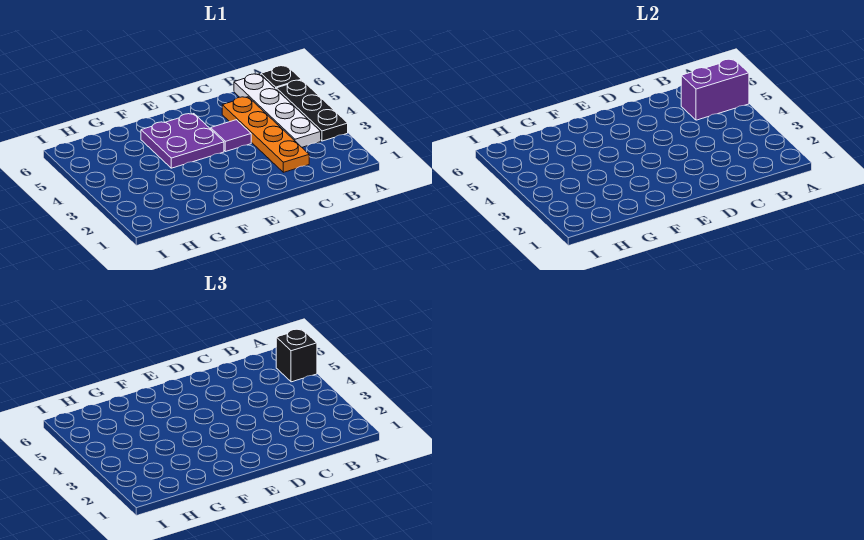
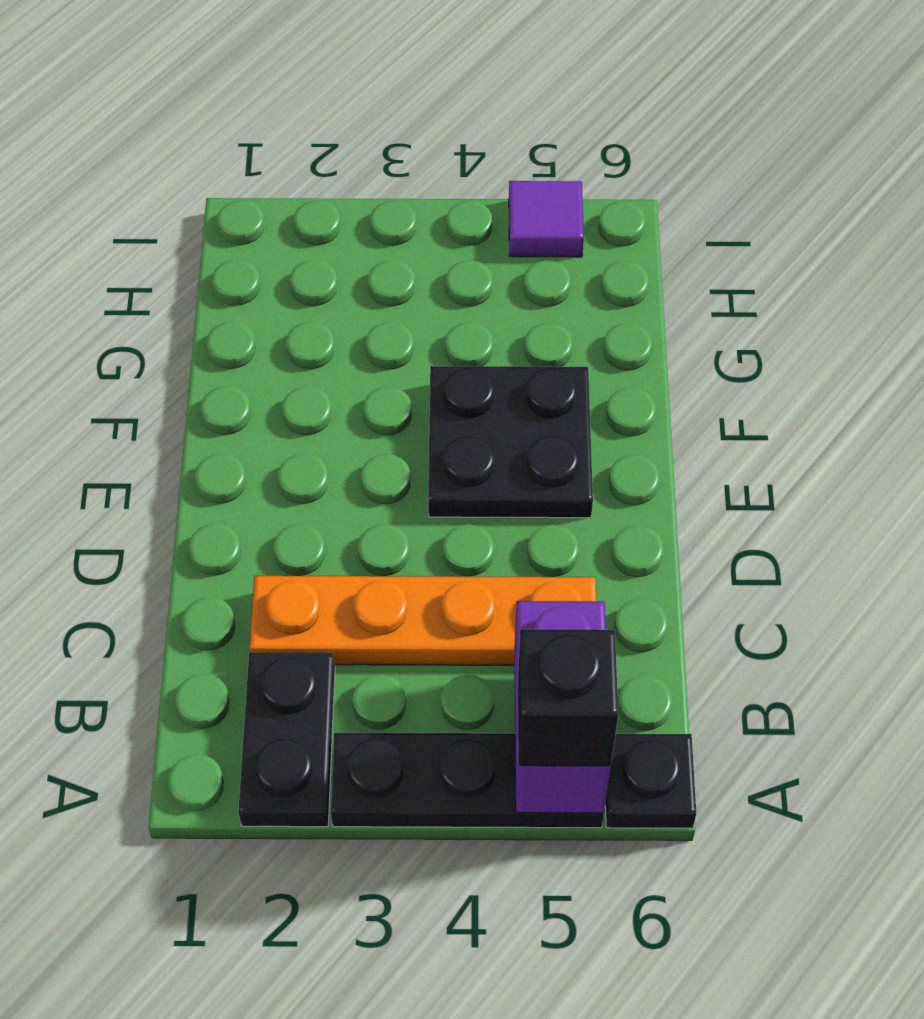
none -> black 1x2 plate [238,652,335,827]
white 1x4 plate [234,74,321,147] -> none
purple 1x1 tile [211,120,251,152] -> purple 1x1 tile moved to [509,181,584,257]
purple 2x2 plate [141,114,224,168] -> black 2x2 plate [428,366,593,518]

